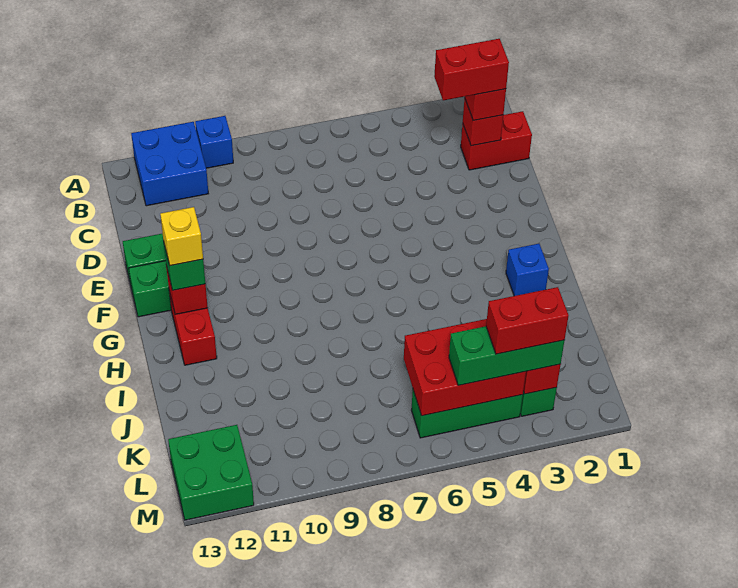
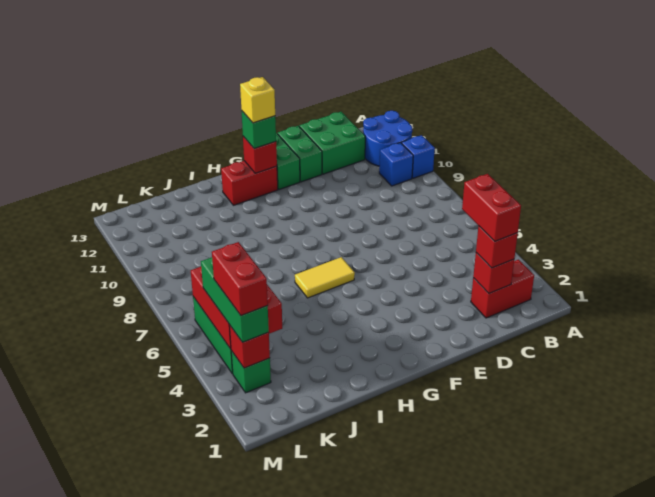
blue 2x2 brick [131,122,208,206] -> blue 2x2 round brick [363,111,412,166]
red 1x2 brick [461,111,532,170] -> red 1x2 brick turned to [471,260,534,318]
none -> yellow 1x2 tile [295,257,355,298]
blue 1x1 brick [506,244,549,296] -> blue 1x1 brick moved to [379,143,413,186]
green 2x2 brick [168,425,254,520] -> green 2x2 brick moved to [299,112,365,174]

